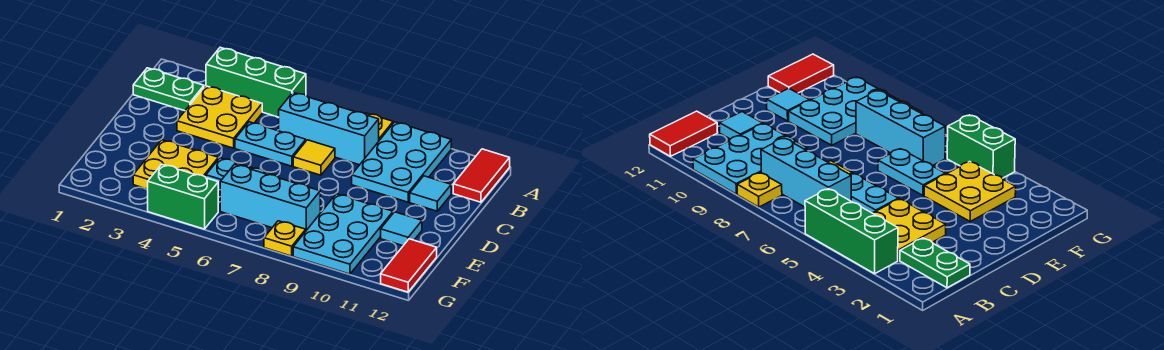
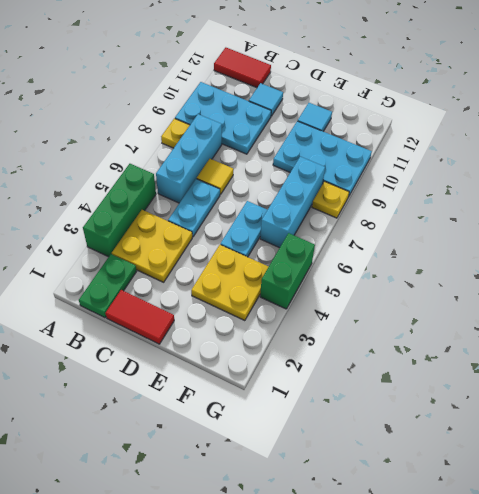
red 1x2 tile [381,239,437,292] -> red 1x2 tile moved to [105,290,174,344]

